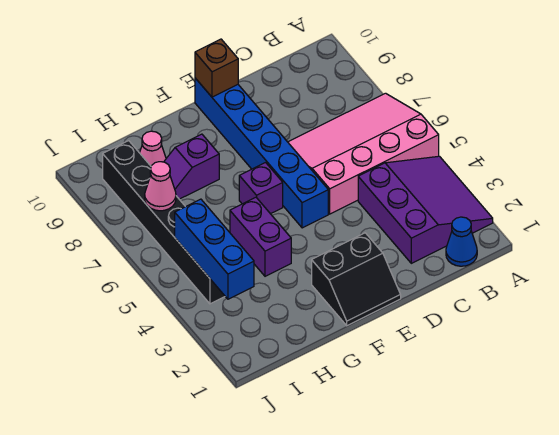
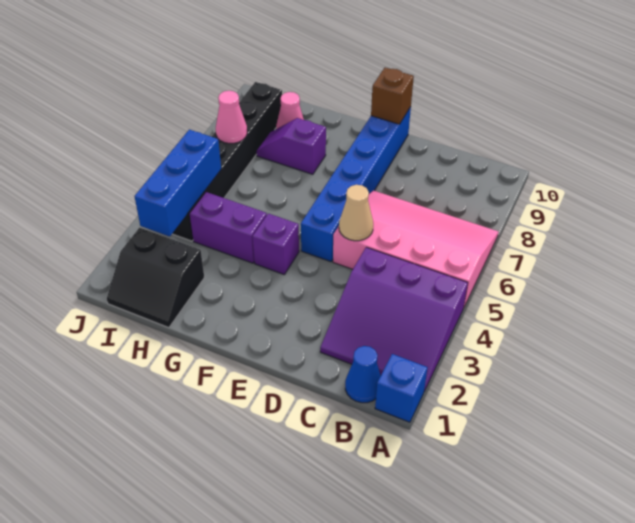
none -> blue 1x1 brick [375,354,428,422]
purple 3x3 slope [358,156,493,263] -> purple 3x3 slope turned to [320,247,468,392]
none -> tan 1x1 cone [339,185,373,241]
black 2x2 slope [312,233,401,326] -> black 2x2 slope moved to [107,228,204,328]
purple 1x1 brick [239,163,283,214] -> purple 1x1 brick moved to [253,213,299,274]
purple 1x2 brick [230,197,291,276] -> purple 1x2 brick turned to [190,192,267,263]

